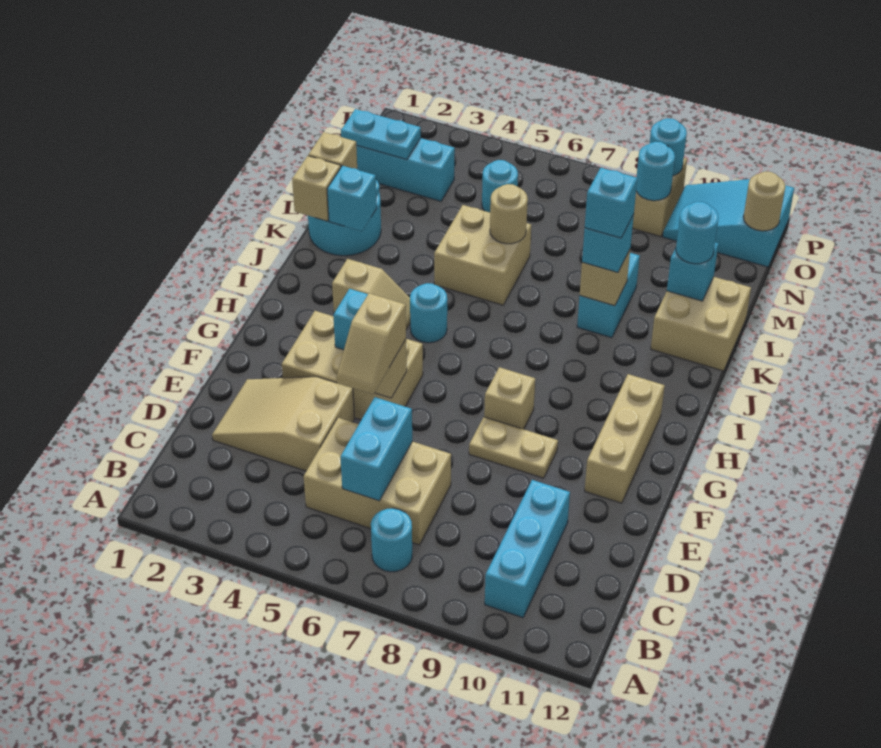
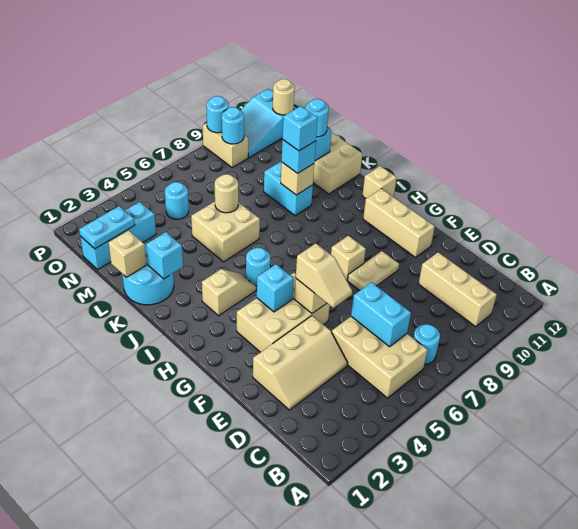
cyan 1x3 brick [485,480,570,618] -> tan 1x3 brick [419,252,497,327]
tan 2x3 brick [304,418,451,545] -> tan 2x3 brick turned to [332,317,427,398]
tan 2x3 slope [212,377,355,471] -> tan 2x3 slope turned to [253,316,348,410]
tan 1x1 brick [292,156,341,221] -> tan 1x1 brick moved to [362,166,397,198]

